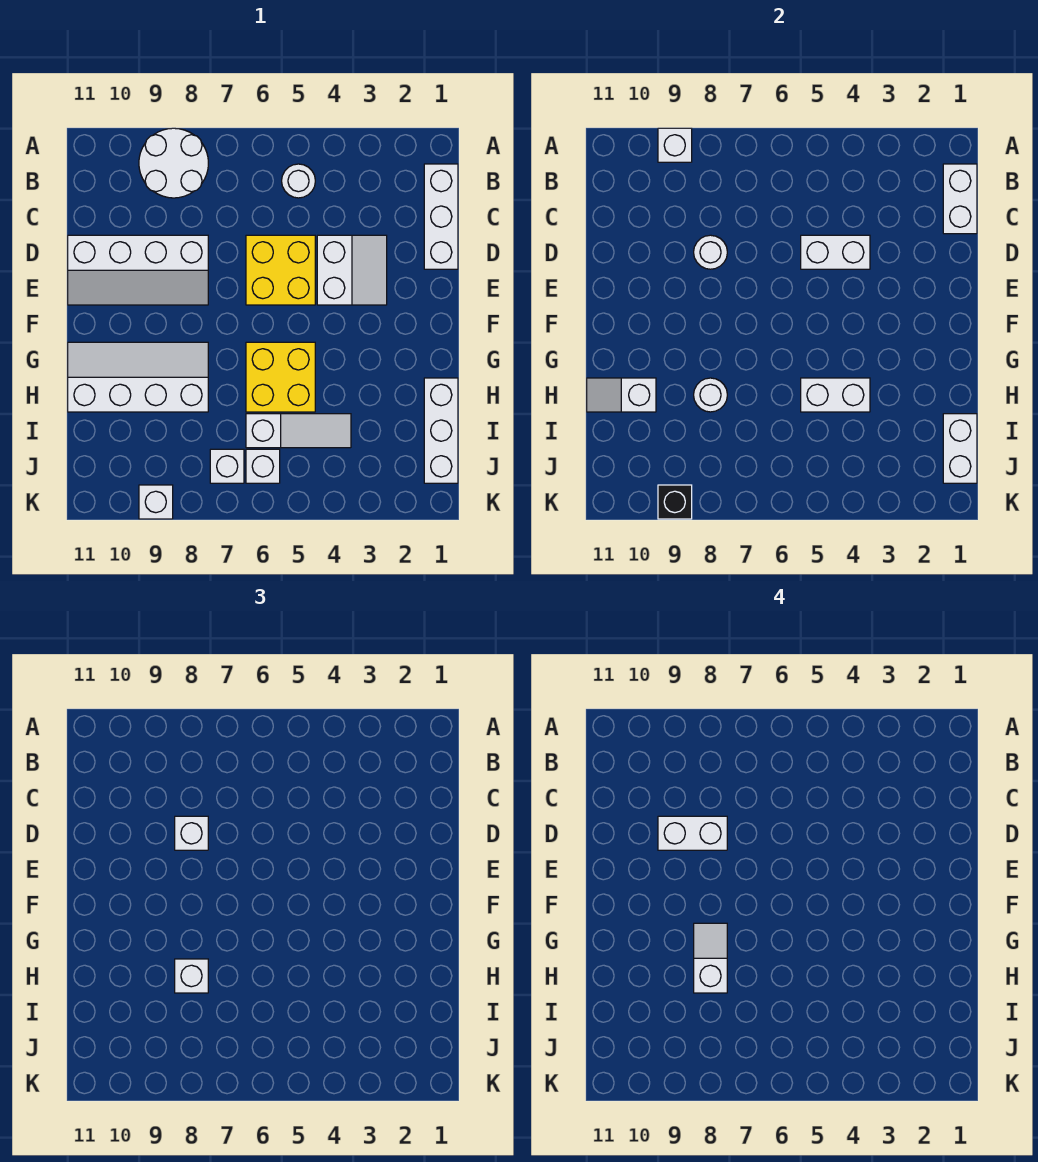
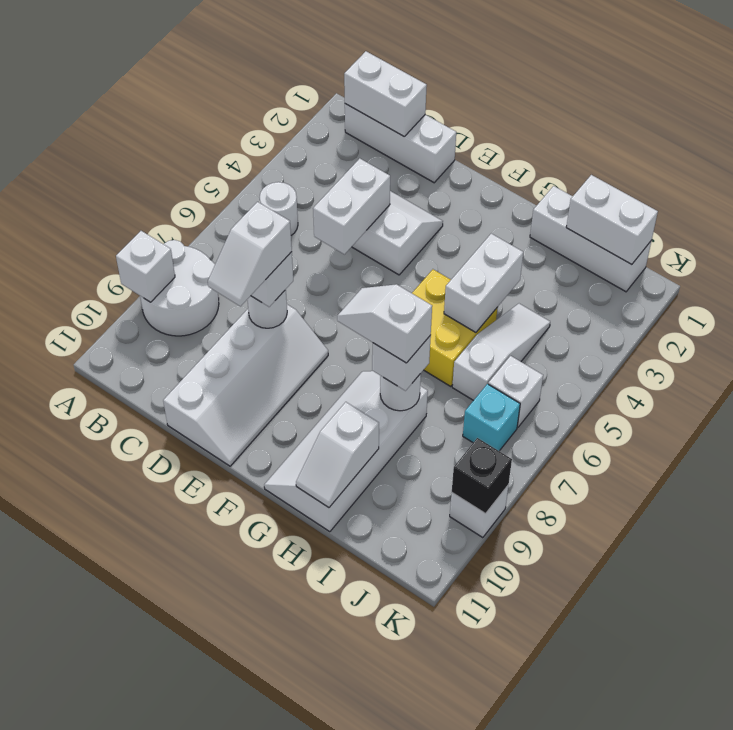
yellow 2x2 brick [246,235,315,305] -> none
white 1x2 brick [658,816,727,850] -> white 1x2 slope [208,202,292,306]
white 1x1 brick [210,449,244,483] -> cyan 1x1 brick [463,384,520,451]

